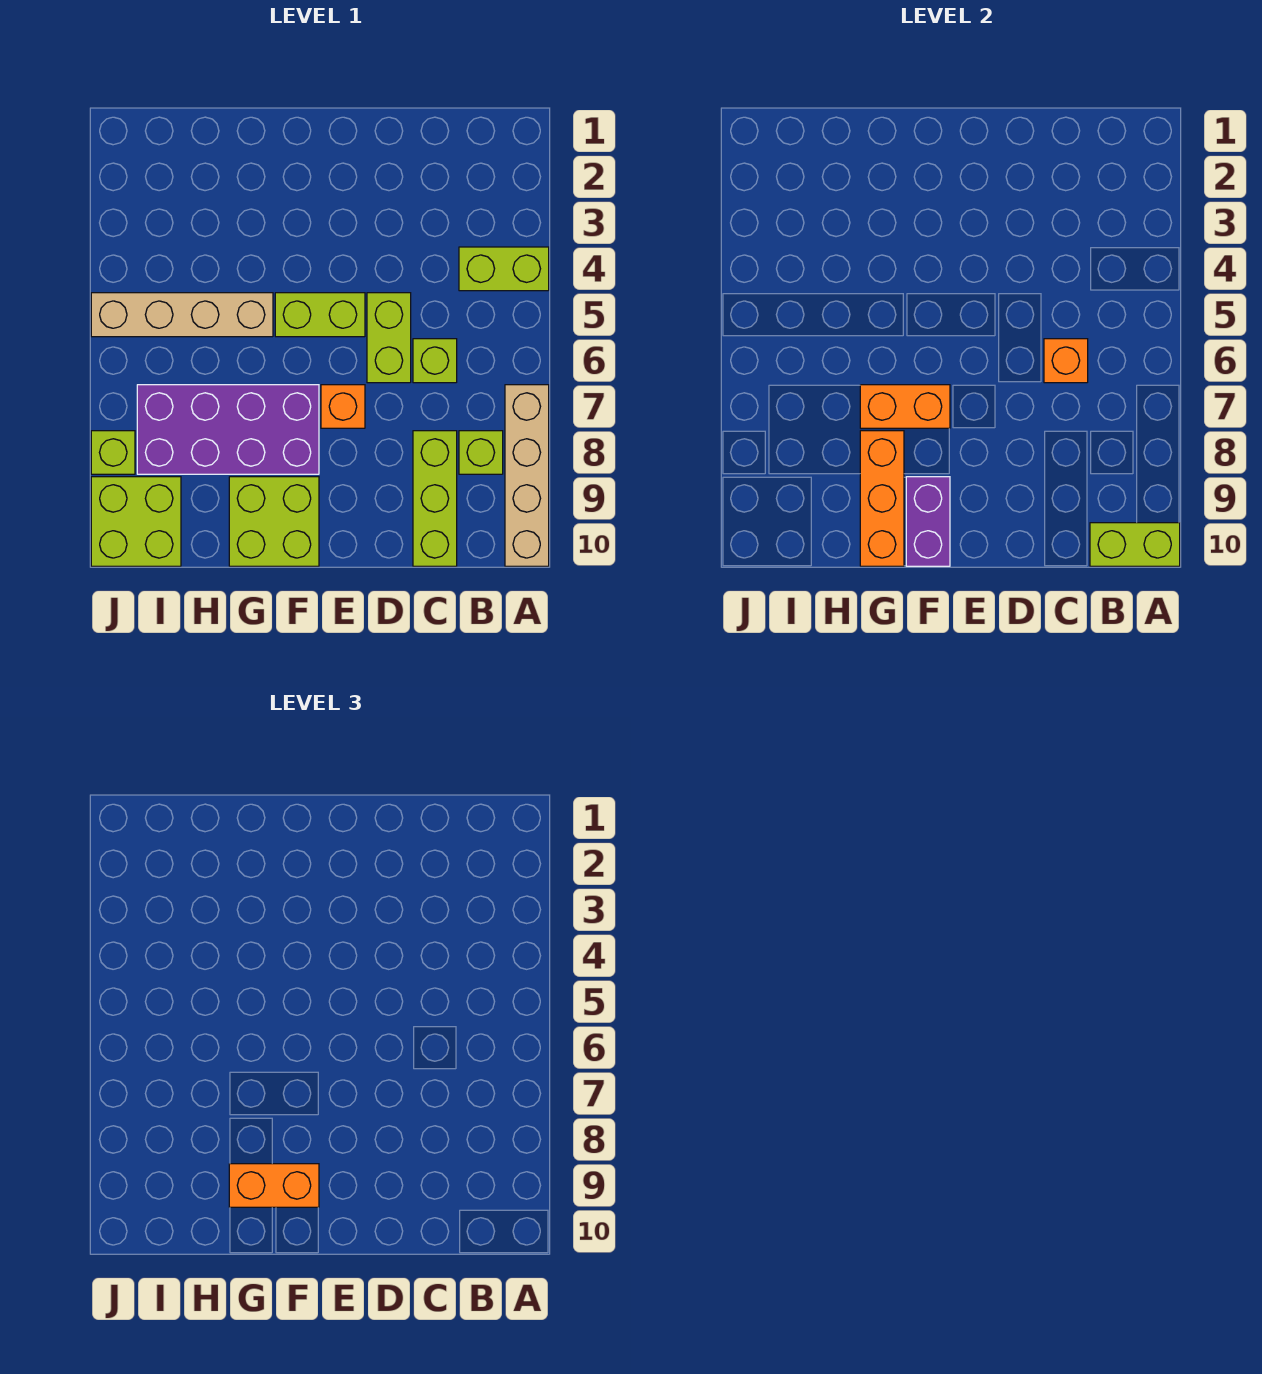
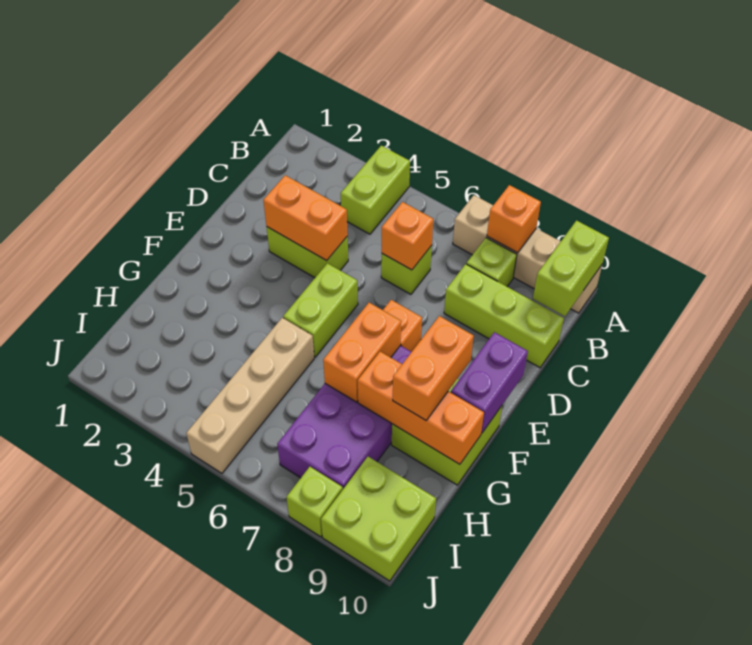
none -> orange 1x1 brick [487,185,541,253]
none -> orange 1x2 brick [263,175,348,261]
lime 1x2 brick [367,293,411,383] -> lime 1x2 brick moved to [267,227,348,278]
purple 1x2 brick [906,477,950,566] -> purple 1x2 brick turned to [451,332,528,433]

